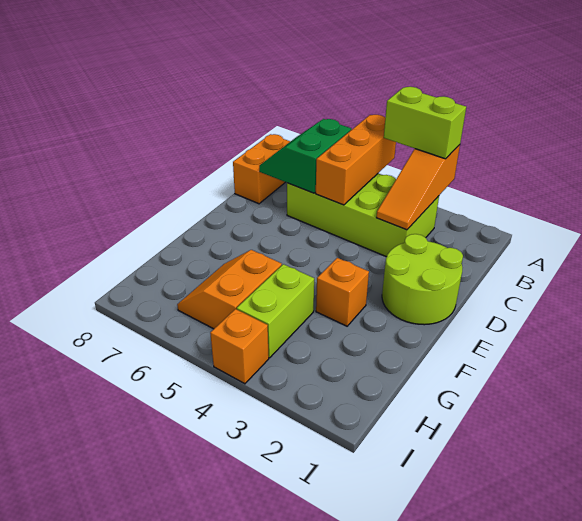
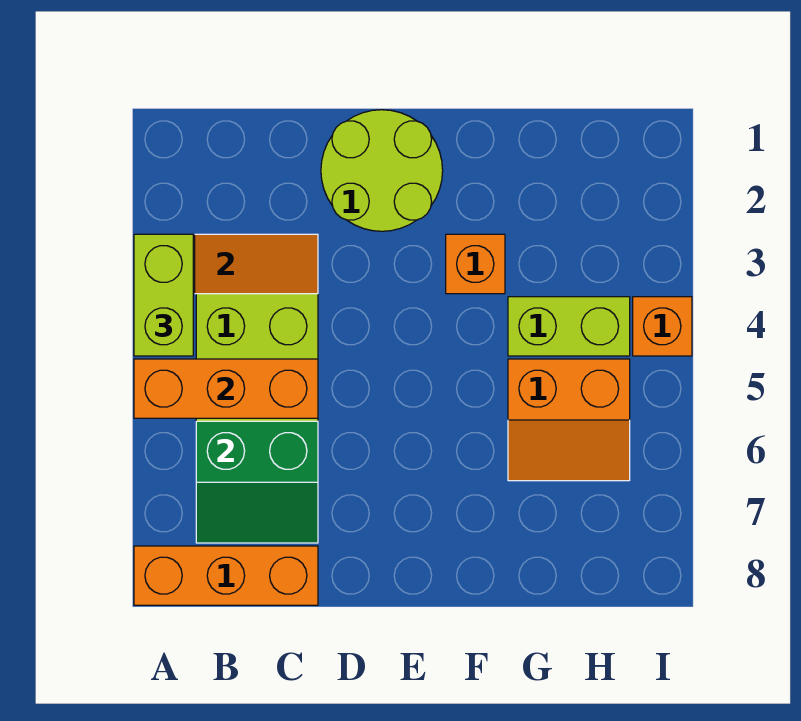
orange 1x2 brick [233,134,291,204] -> orange 1x3 brick [134,546,318,605]

